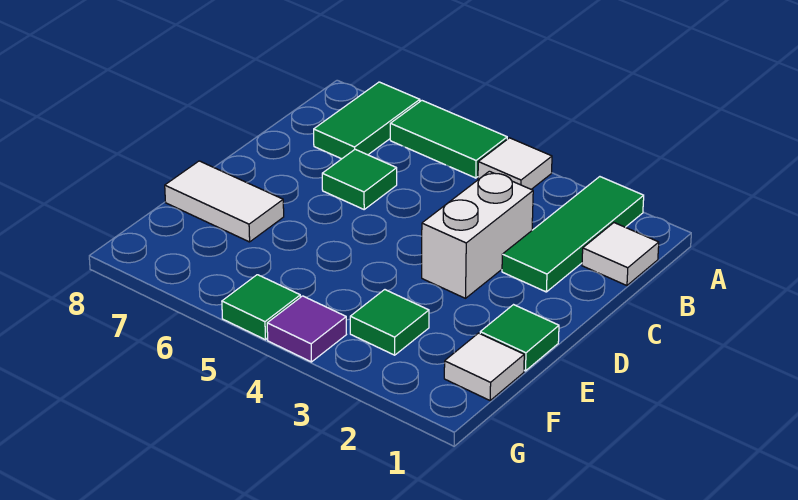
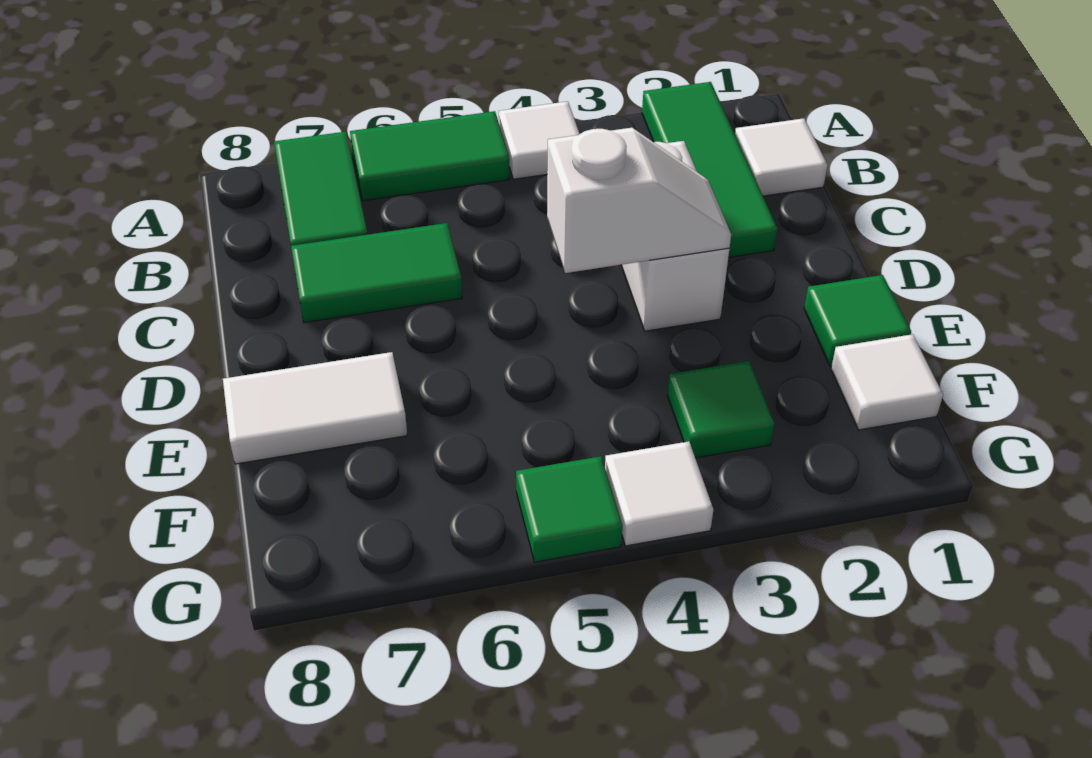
green 1x1 tile [322,149,397,209] -> green 1x2 tile [291,223,462,323]
none -> white 1x2 slope [547,128,731,273]
purple 1x1 tile [267,296,346,362] -> white 1x1 tile [605,441,713,546]

